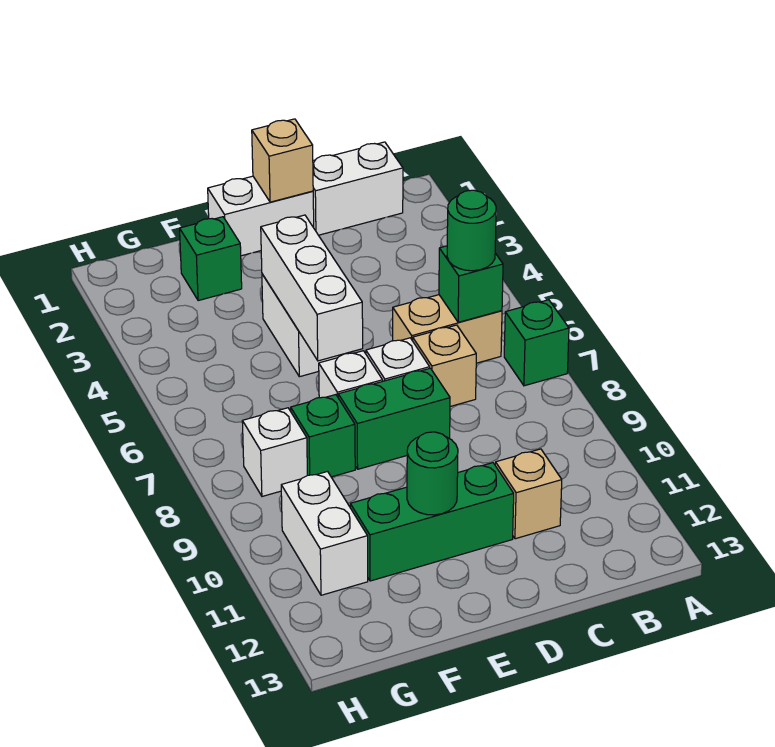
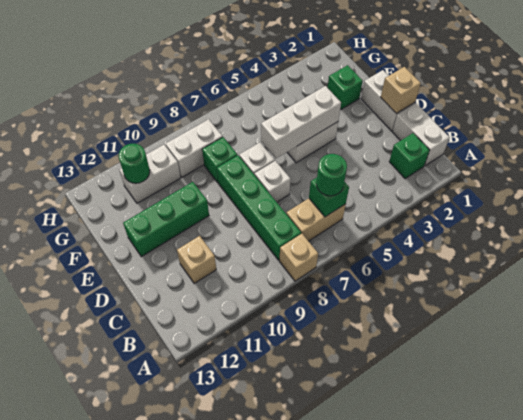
green 1x1 brick [504,300,569,386] -> green 1x1 brick moved to [389,133,430,178]
tan 1x2 brick [393,295,502,363] -> tan 1x2 brick turned to [286,198,346,241]
tan 1x1 brick [413,325,476,406] -> tan 1x1 brick moved to [279,234,318,281]
green 1x2 brick [338,368,450,469] -> green 1x4 brick [217,155,301,260]
green 1x3 brick [350,463,514,581] -> green 1x3 brick turned to [123,182,209,257]
green 1x1 round brick [407,432,458,515] -> green 1x1 round brick moved to [119,144,150,183]
white 1x1 brick [242,408,307,496] -> white 1x2 brick [166,119,223,177]

